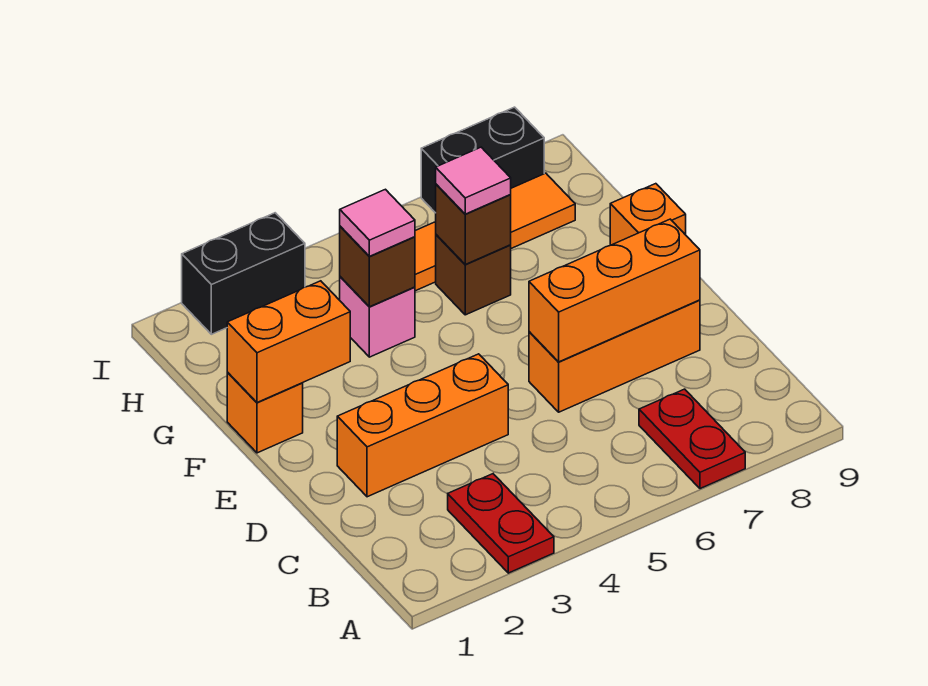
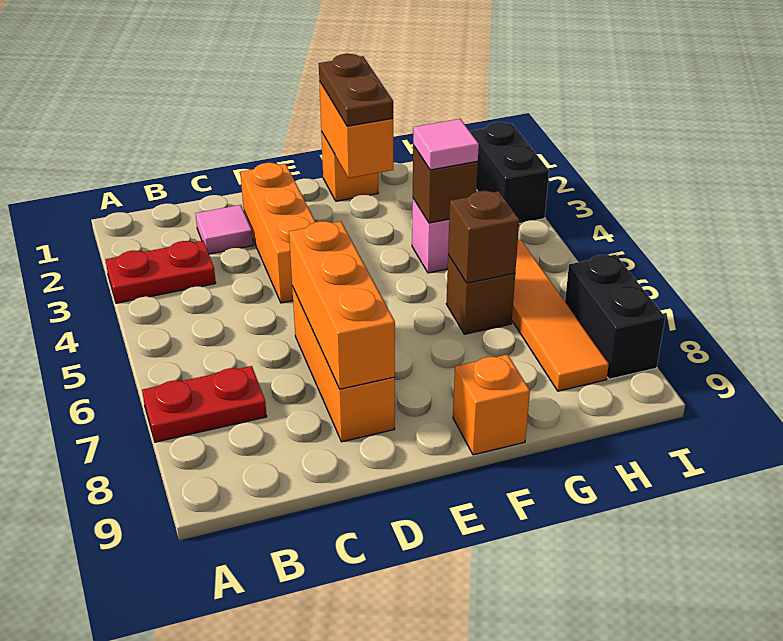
none -> brown 1x2 plate [319,54,393,126]
pink 1x1 tile [436,147,511,214] -> pink 1x1 tile moved to [195,205,253,254]

